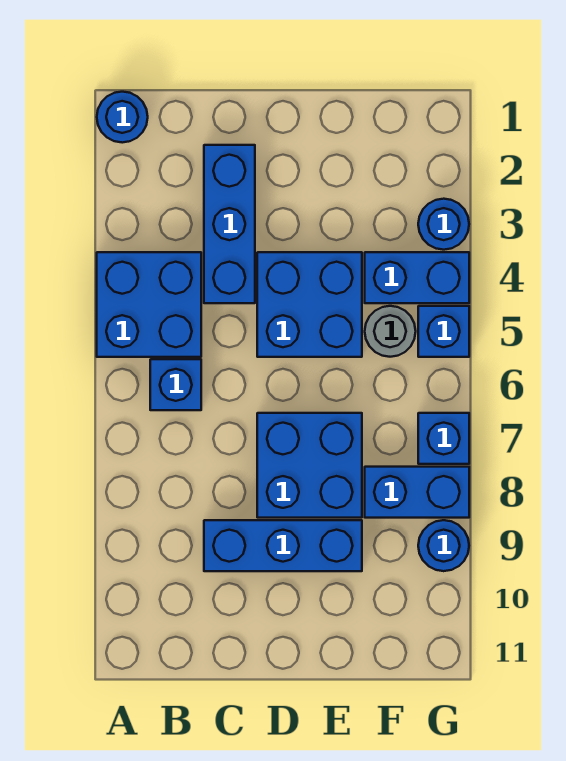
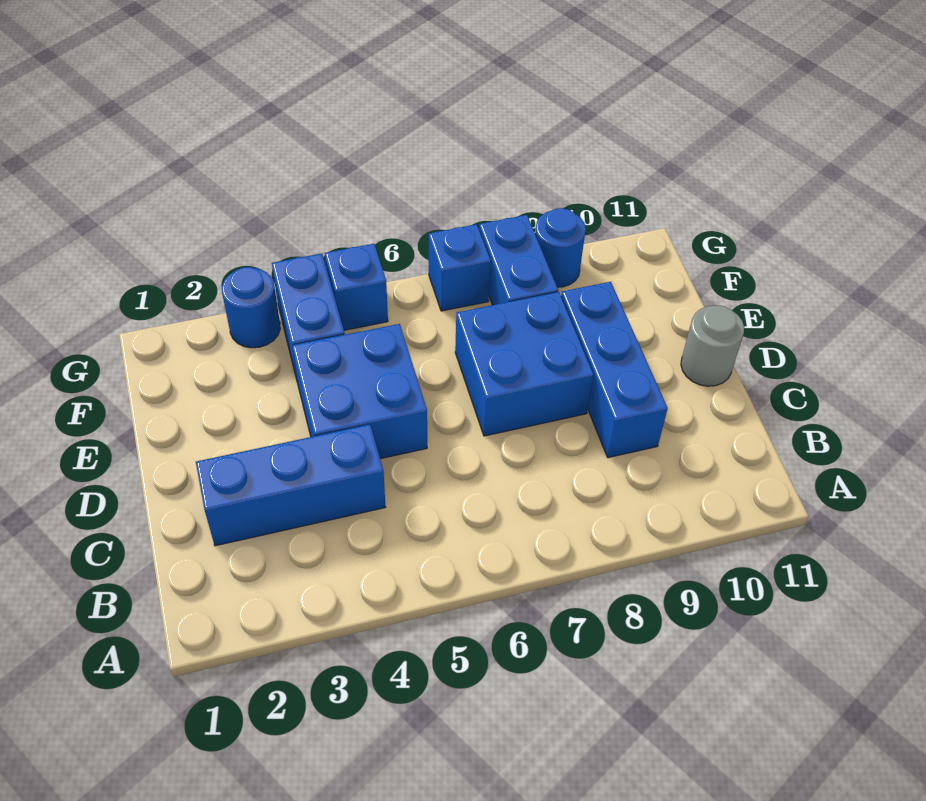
blue 1x1 round brick [97,92,148,143] -> none
blue 2x2 brick [97,252,201,357] -> none
blue 1x1 brick [150,359,201,410] -> none
grey 1x1 round brick [365,306,416,357] -> grey 1x1 round brick moved to [681,306,744,386]

